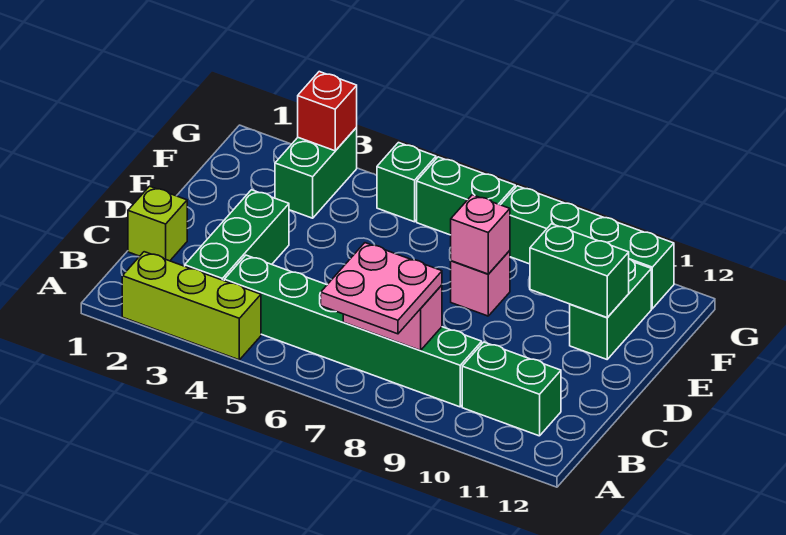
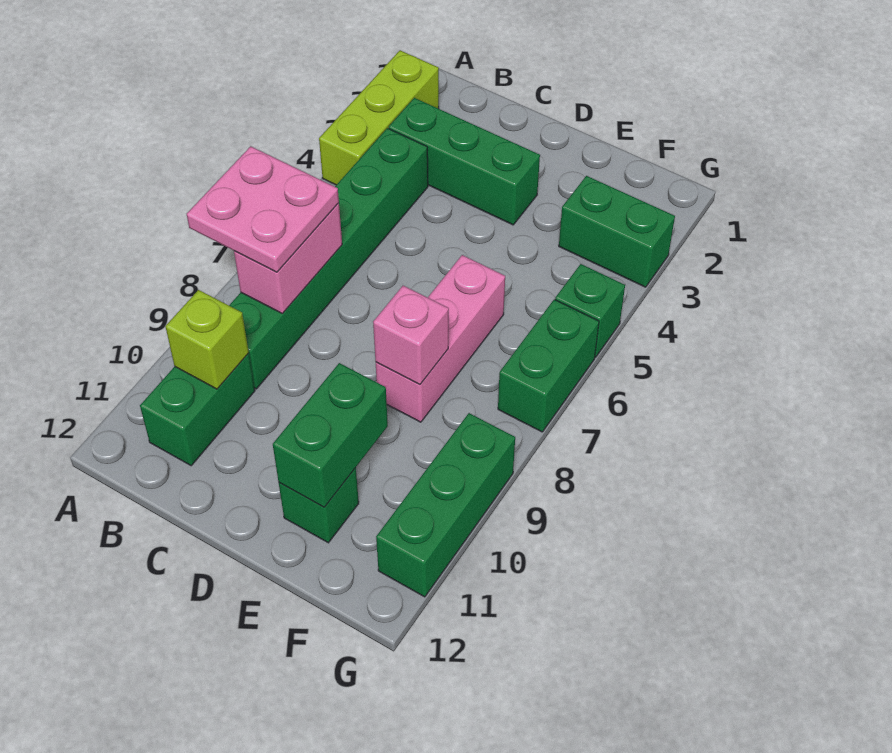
lime 1x1 brick [128,186,187,261] -> lime 1x1 brick moved to [165,290,249,389]
pink 1x1 brick [451,251,510,316] -> pink 1x3 brick [376,255,505,422]
green 1x2 brick [570,259,651,359] -> green 1x1 brick [279,468,359,543]
red 1x1 brick [298,72,357,151] -> none
green 1x4 brick [501,186,674,309] -> green 1x3 brick [376,413,515,597]

